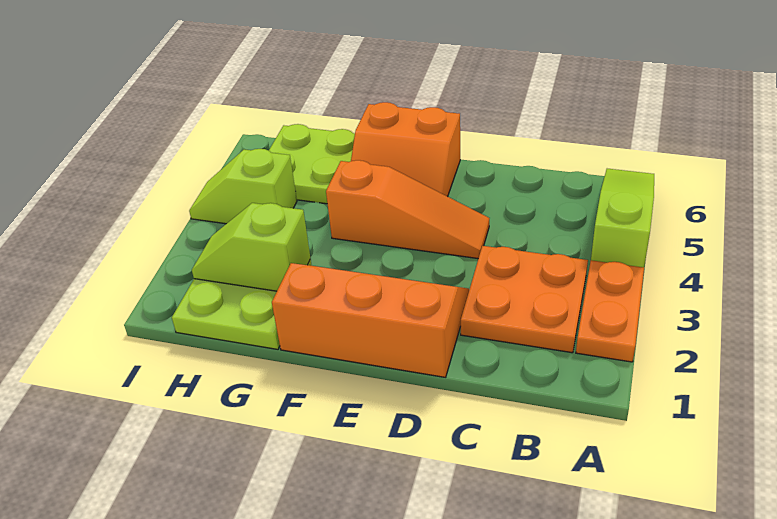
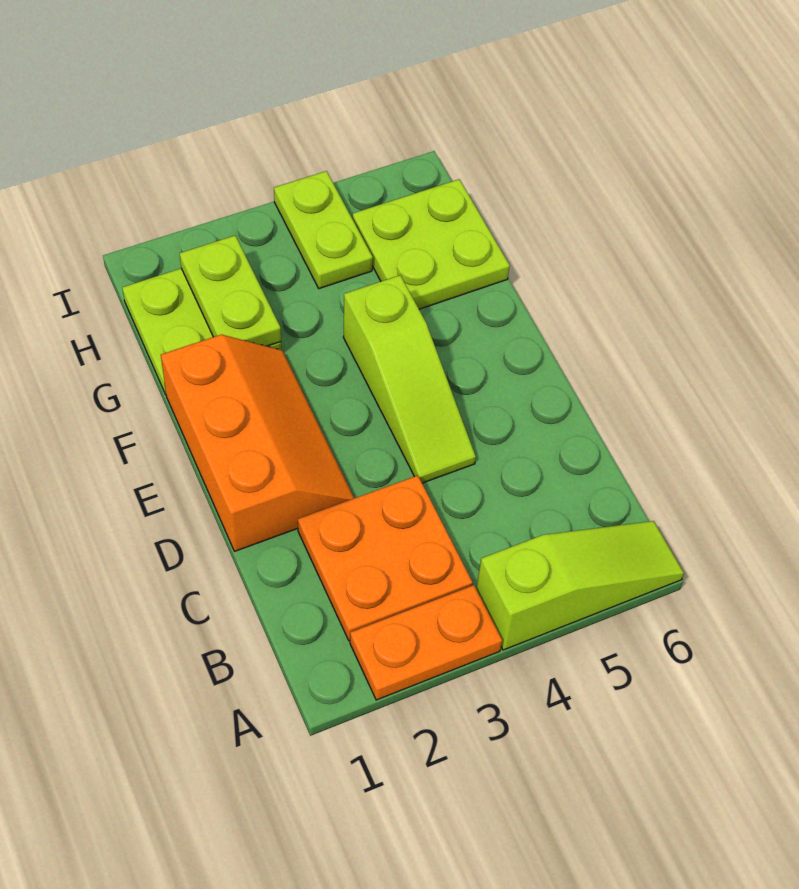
orange 1x3 slope [326,160,489,259] -> lime 1x3 slope [343,275,476,483]
orange 2x2 slope [351,102,460,197] -> none
lime 1x2 slope [192,203,311,291] -> lime 1x2 plate [180,236,281,346]
lime 1x2 slope [189,149,297,224] -> lime 1x2 plate [274,171,373,289]

